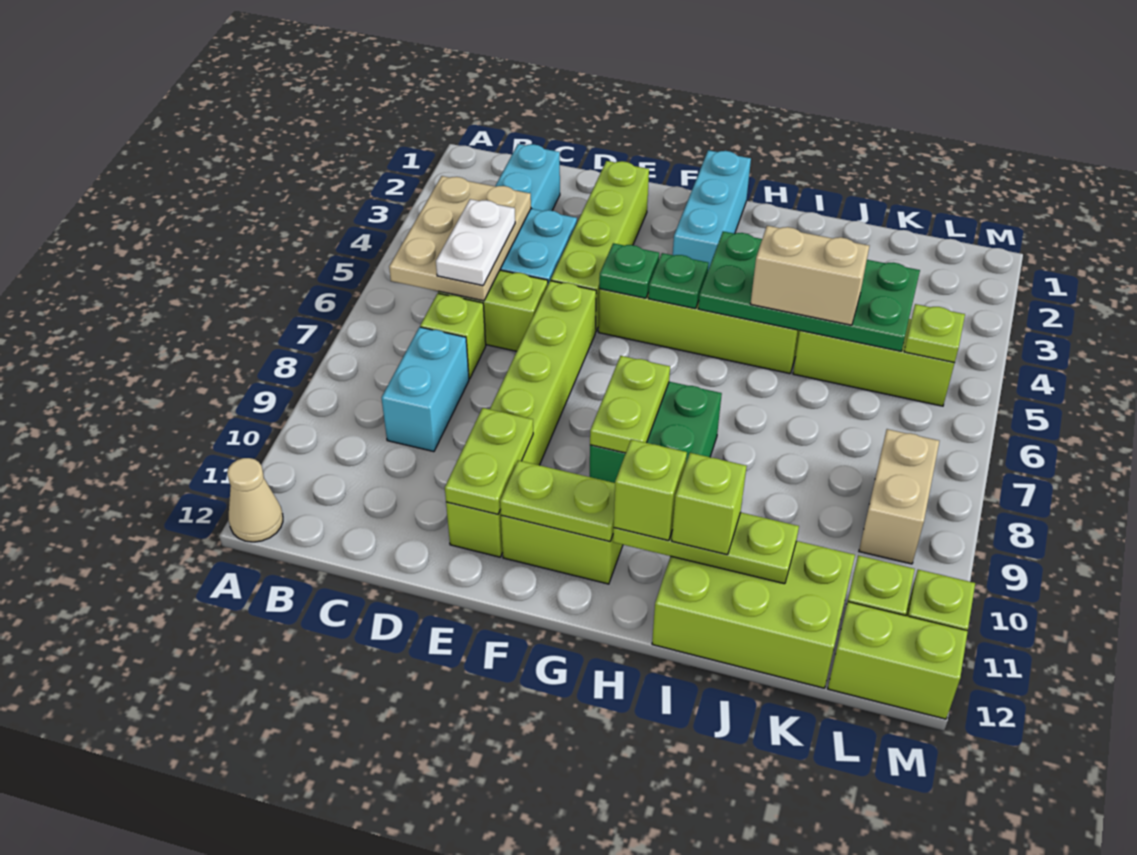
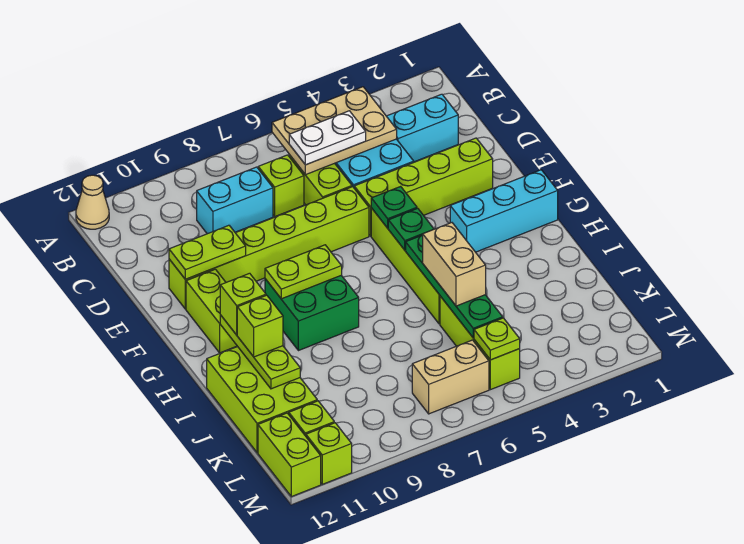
lime 1x2 plate [500,460,615,541] -> none
green 2x4 plate [698,231,920,351] -> green 1x4 plate [406,235,503,338]
tan 1x2 brick [859,429,939,564] -> tan 1x2 brick moved to [412,340,489,414]

